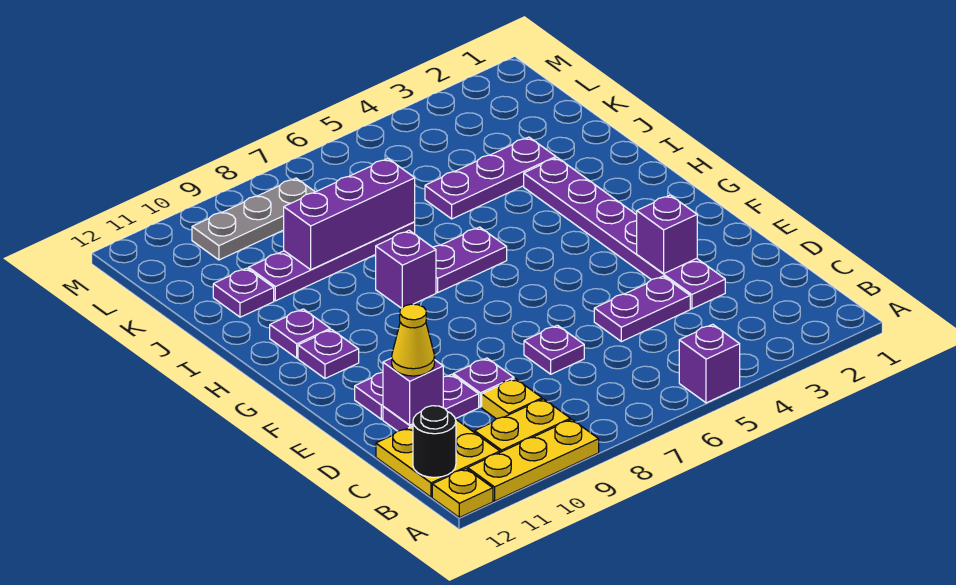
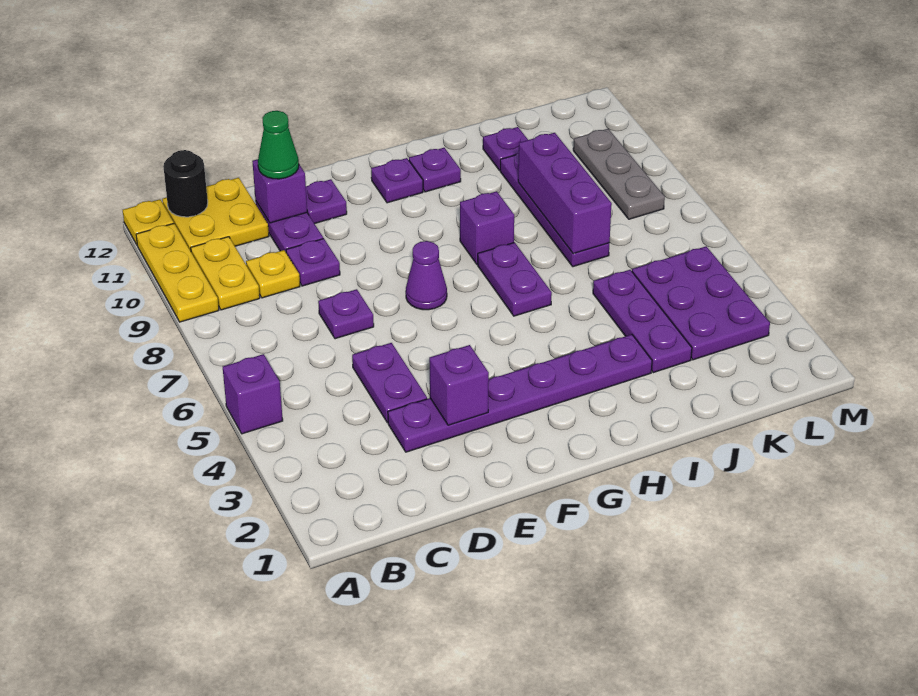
yellow 1x1 cone [392,304,435,376] -> green 1x1 cone [258,111,299,179]
none -> purple 1x1 cone [406,241,447,310]
none -> purple 2x3 plate [632,246,770,360]

